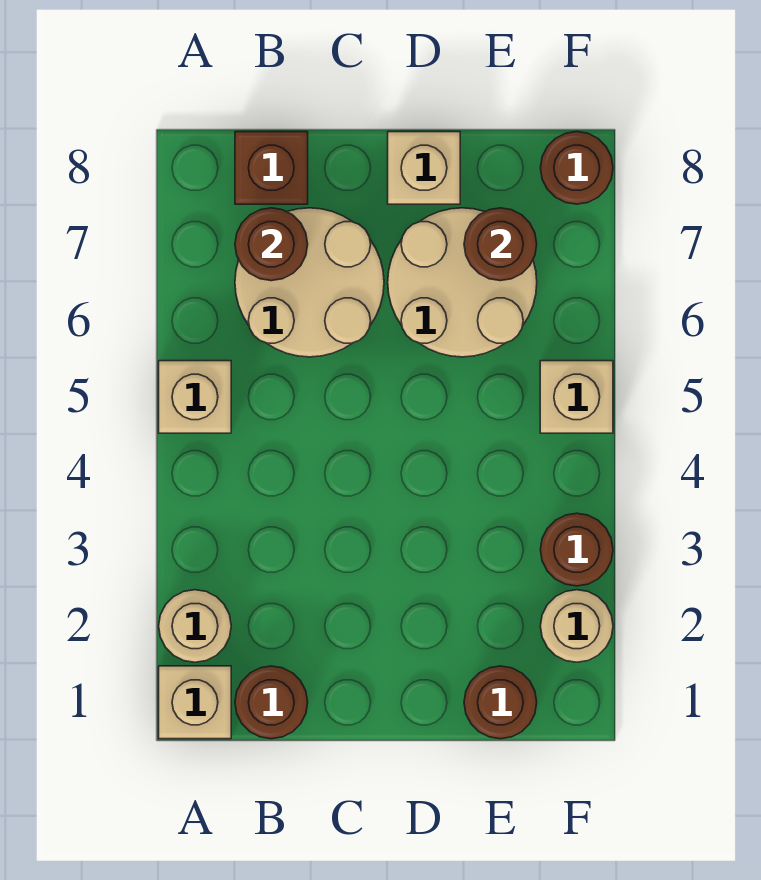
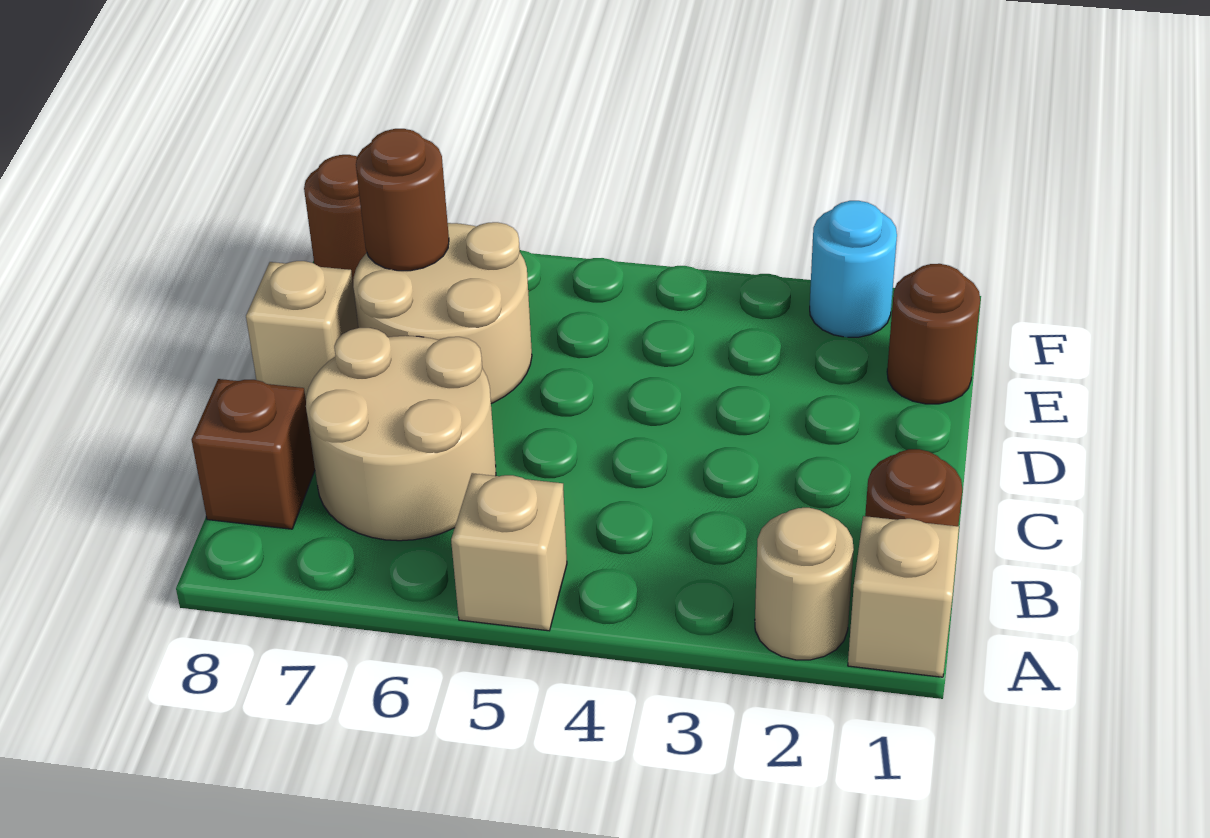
brown 1x1 round brick [235,208,308,281] -> none
tan 1x1 round brick [540,590,613,662] -> cyan 1x1 round brick [810,201,897,337]
brown 1x1 round brick [540,513,613,586] -> none
tan 1x1 brick [540,361,613,433] -> none

